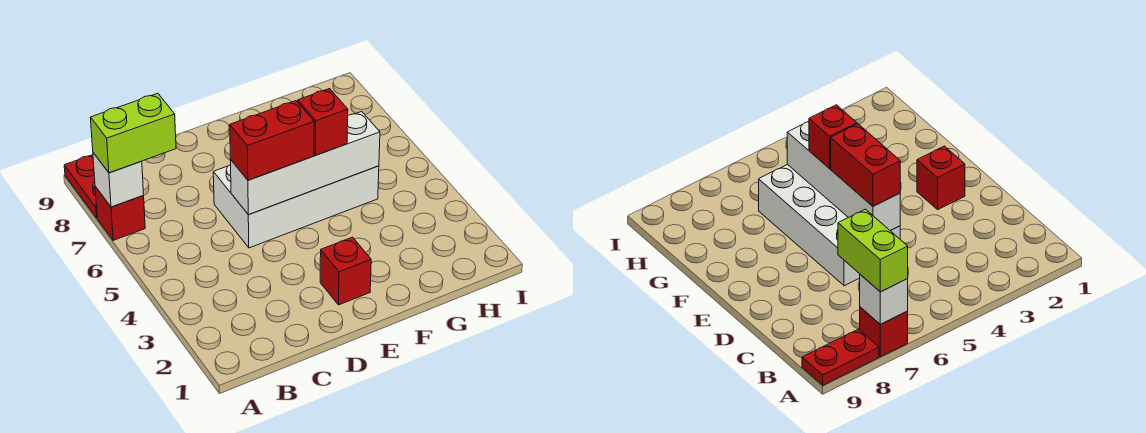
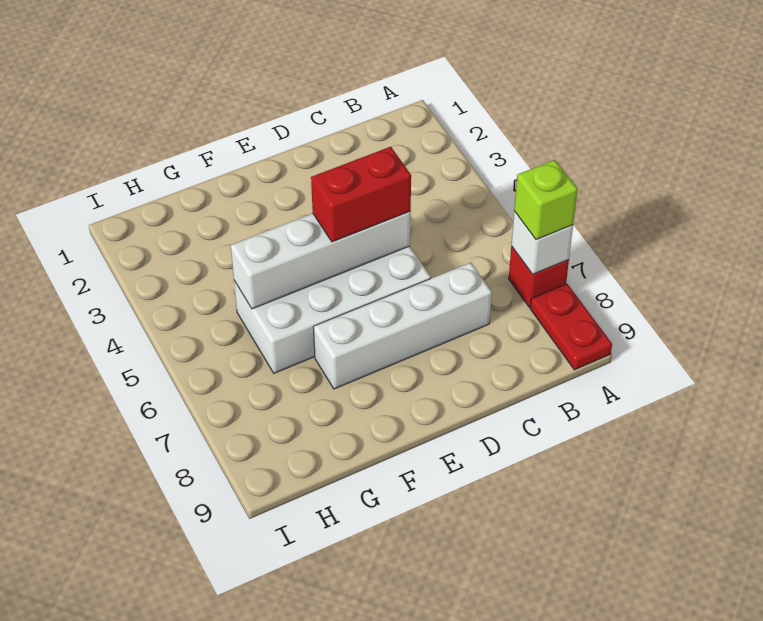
lime 1x2 brick [90,93,176,173] -> lime 1x1 brick [514,160,577,240]
none -> white 1x4 brick [314,262,492,389]
red 1x1 brick [320,237,371,305] -> none
red 1x1 brick [298,89,348,155] -> none

